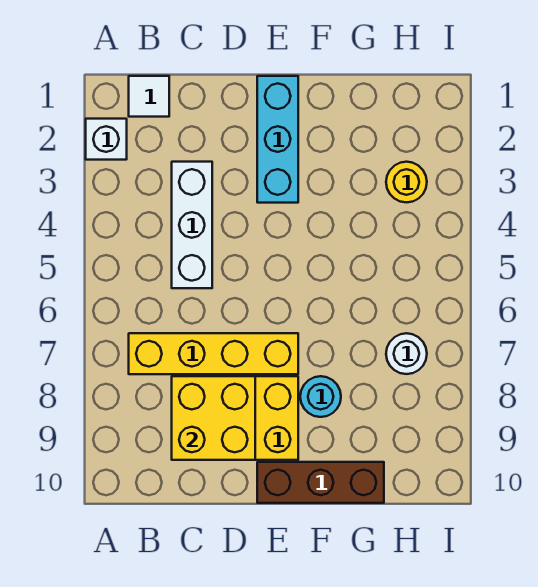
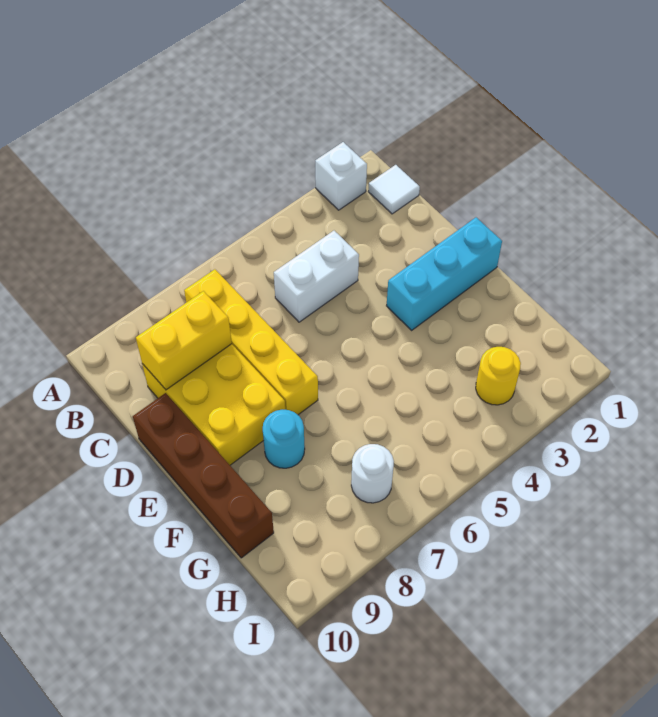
white 1x3 brick [172,162,212,288] -> white 1x2 brick [274,231,359,322]
yellow 2x2 brick [172,376,255,460] -> yellow 1x2 brick [136,291,232,390]
brown 1x3 brick [257,462,384,503] -> brown 1x4 brick [133,393,274,558]

